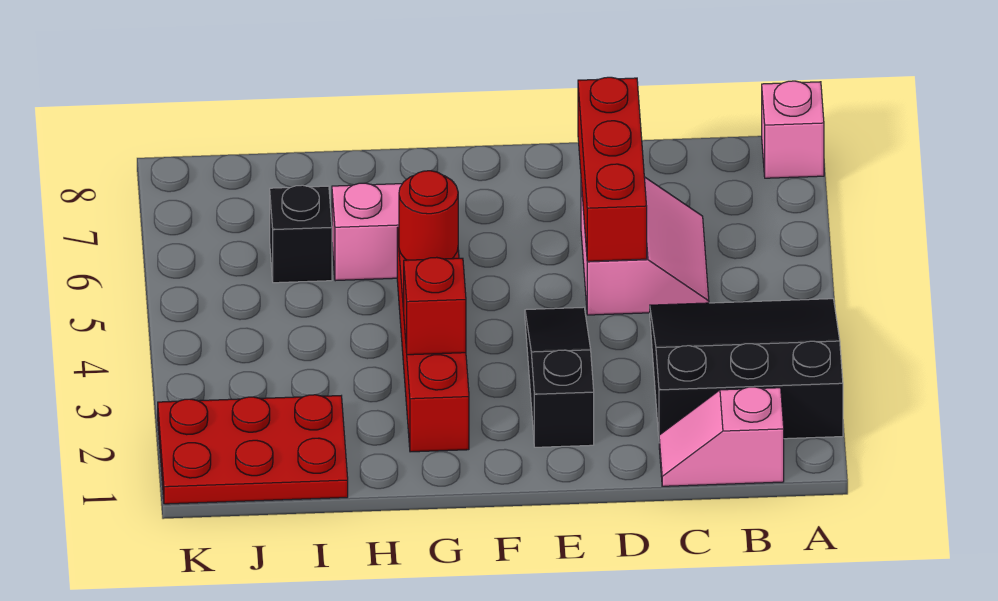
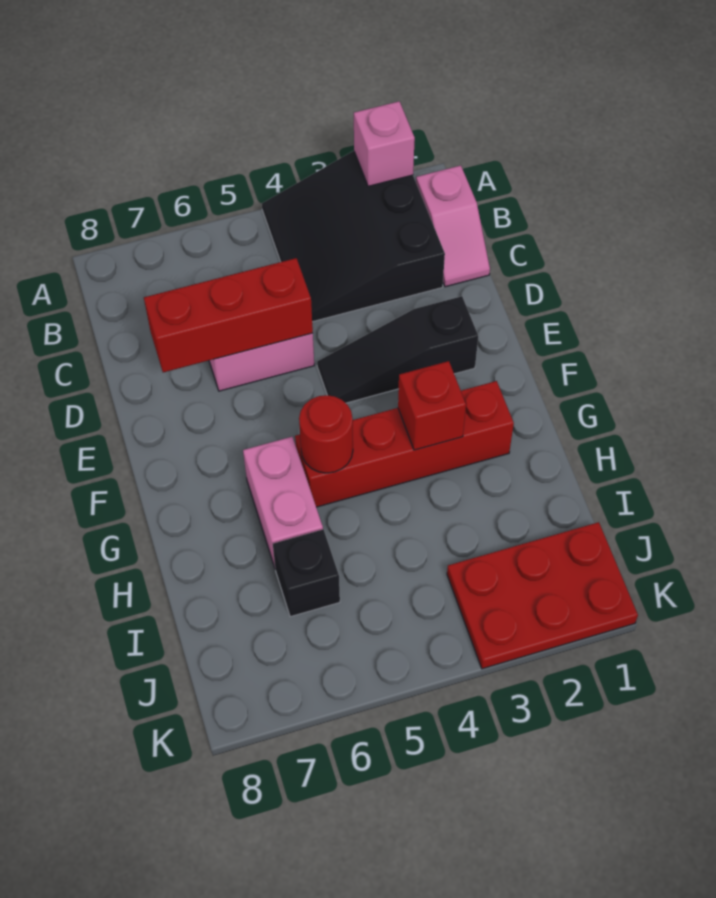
pink 1x1 brick [762,81,824,178] -> pink 1x1 brick moved to [354,101,415,186]
red 2x3 plate [158,395,348,504] -> red 2x3 plate turned to [447,522,638,669]

